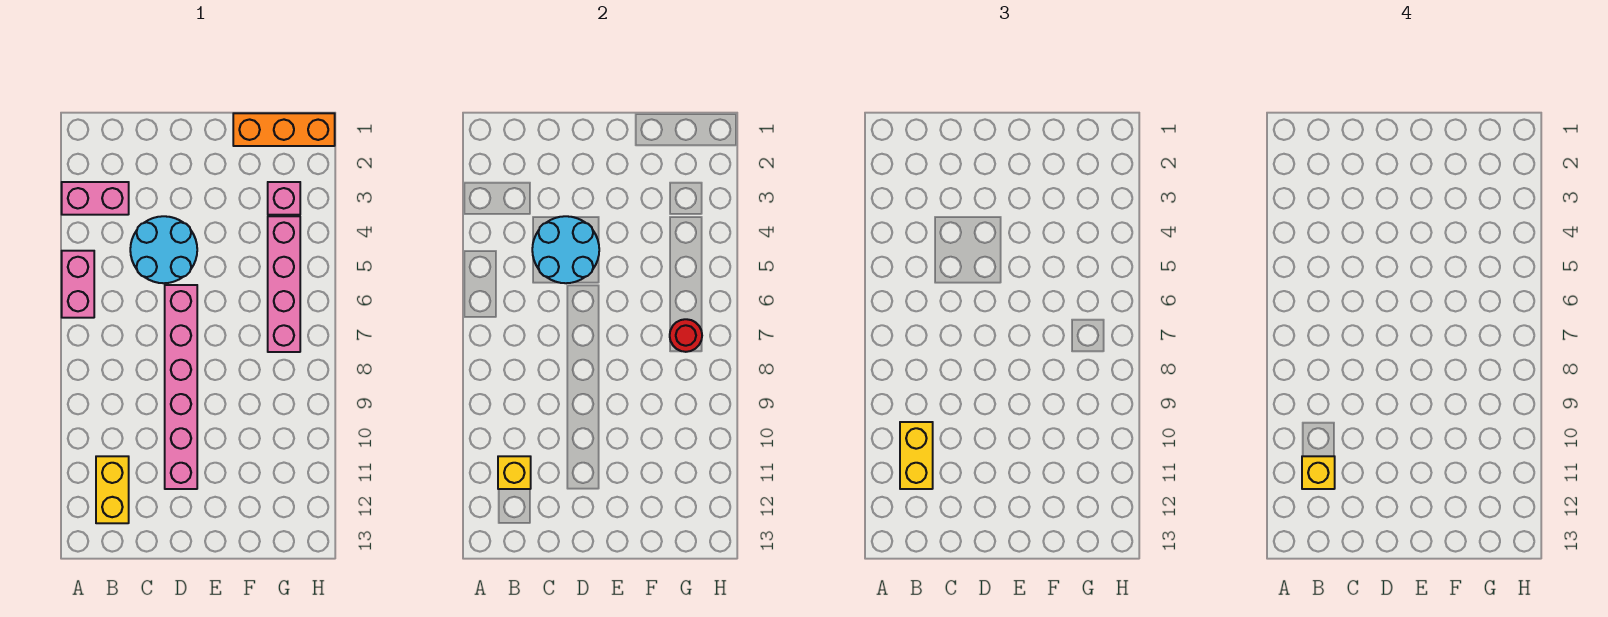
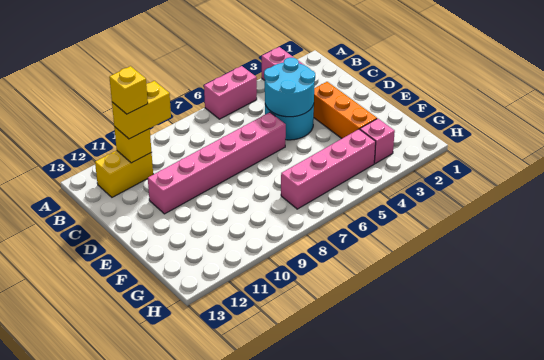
orange 1x3 brick [233,113,335,146] -> orange 1x3 brick moved to [314,82,377,138]
red 1x1 round brick [670,319,702,352] -> none

